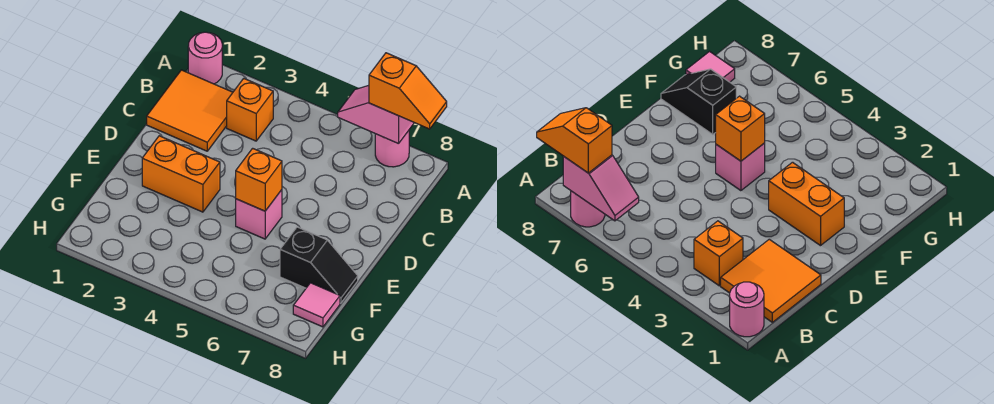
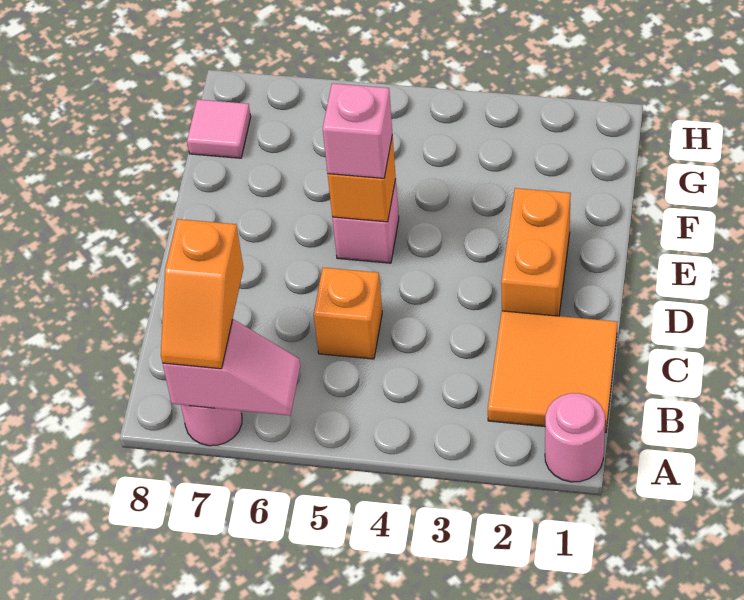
orange 1x2 slope [369,53,447,129] -> orange 1x2 slope turned to [161,219,244,369]
orange 1x1 brick [227,78,273,141] -> orange 1x1 brick moved to [314,268,382,359]
orange 1x2 brick [142,136,220,212] -> orange 1x2 brick turned to [501,188,571,316]
none -> pink 1x1 brick [323,83,392,178]
black 1x2 slope [280,227,358,303] -> none

